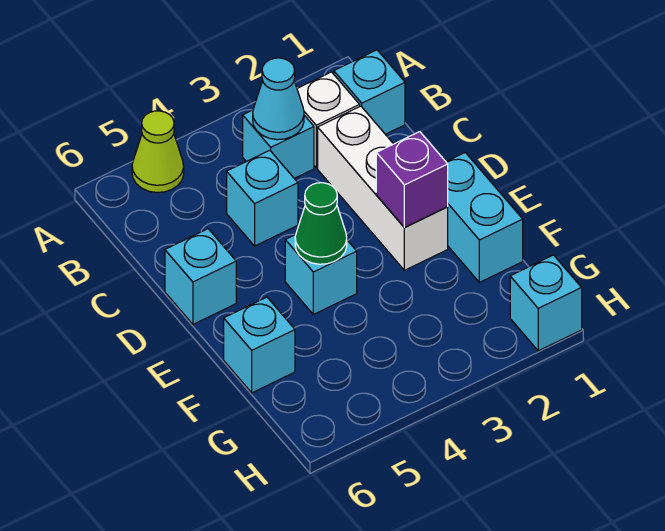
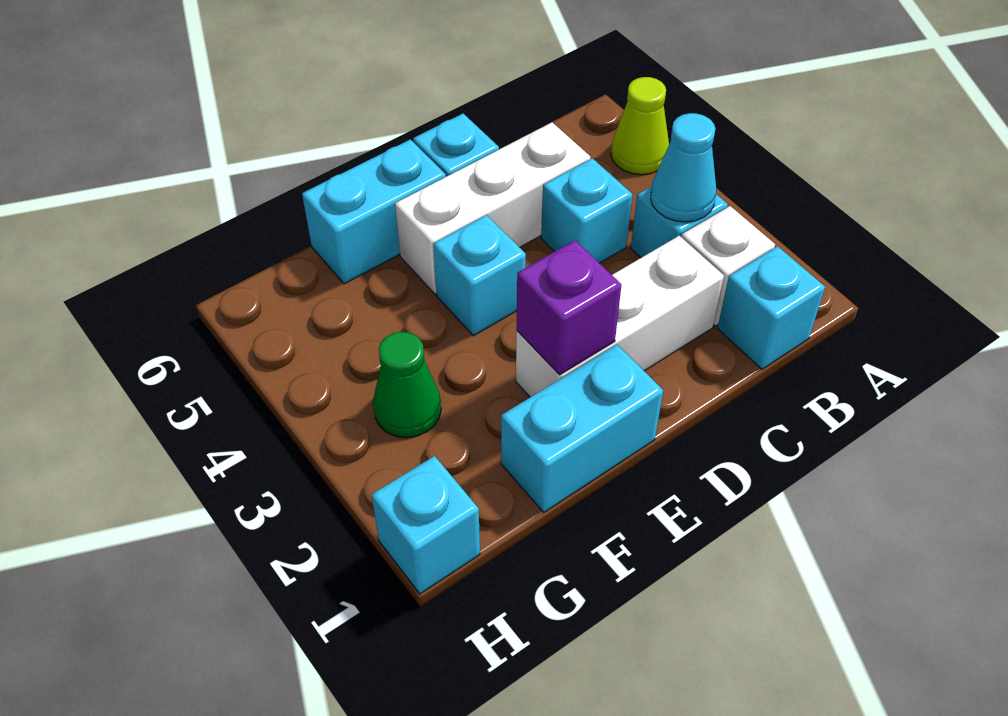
none -> white 1x3 brick [395,122,590,294]
green 1x1 cone [295,183,347,264] -> green 1x1 cone moved to [373,332,441,438]
cyan 1x1 brick [224,297,295,393] -> cyan 1x2 brick [302,140,446,284]

